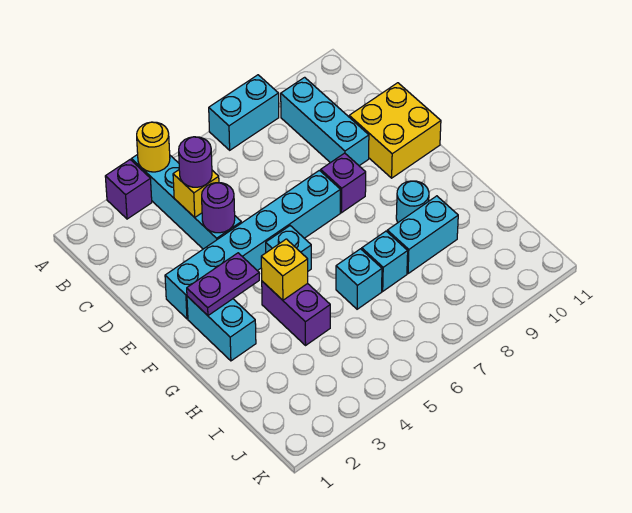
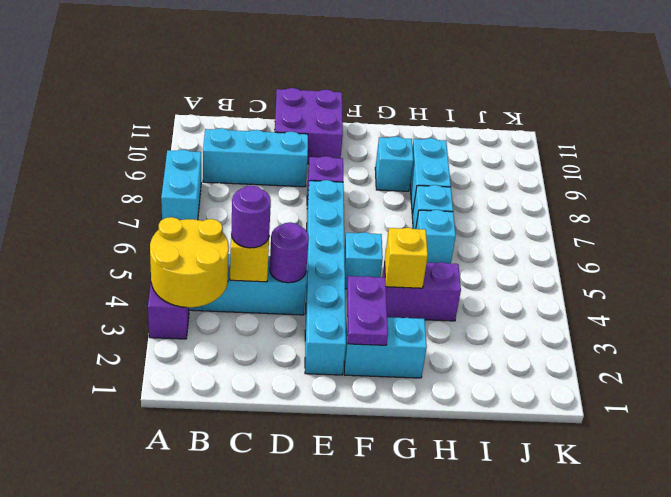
yellow 1x1 round brick [137,122,170,172] -> yellow 2x2 round brick [150,217,229,307]
yellow 2x2 brick [349,83,441,178] -> purple 2x2 brick [275,88,343,164]
cyan 1x1 round brick [396,181,429,222] -> cyan 1x1 brick [375,136,413,191]

